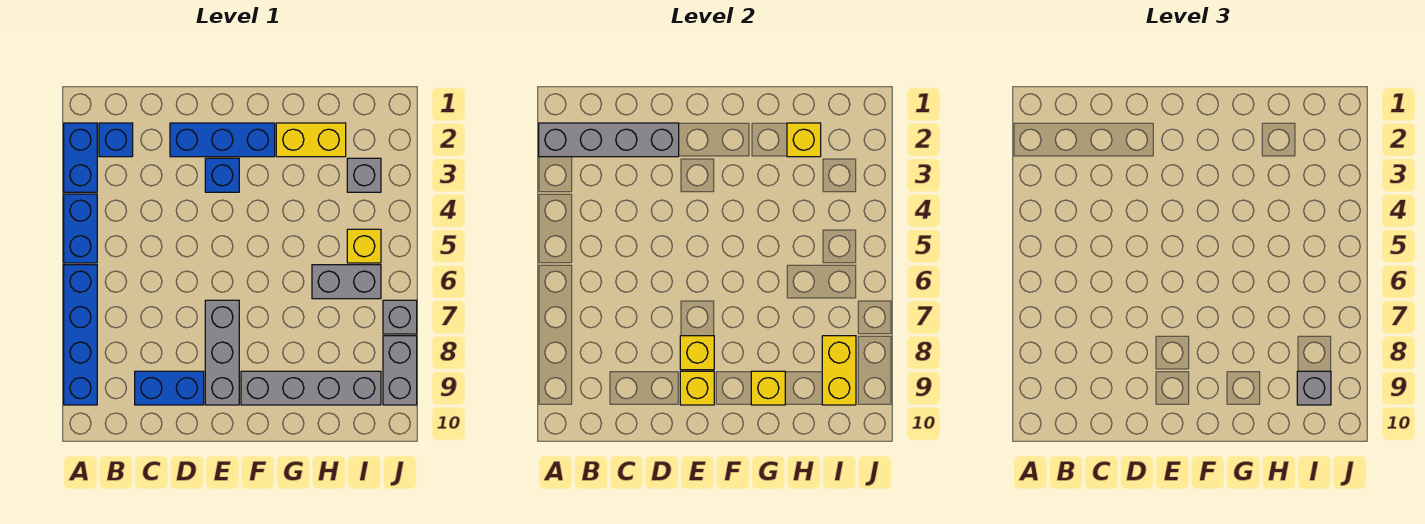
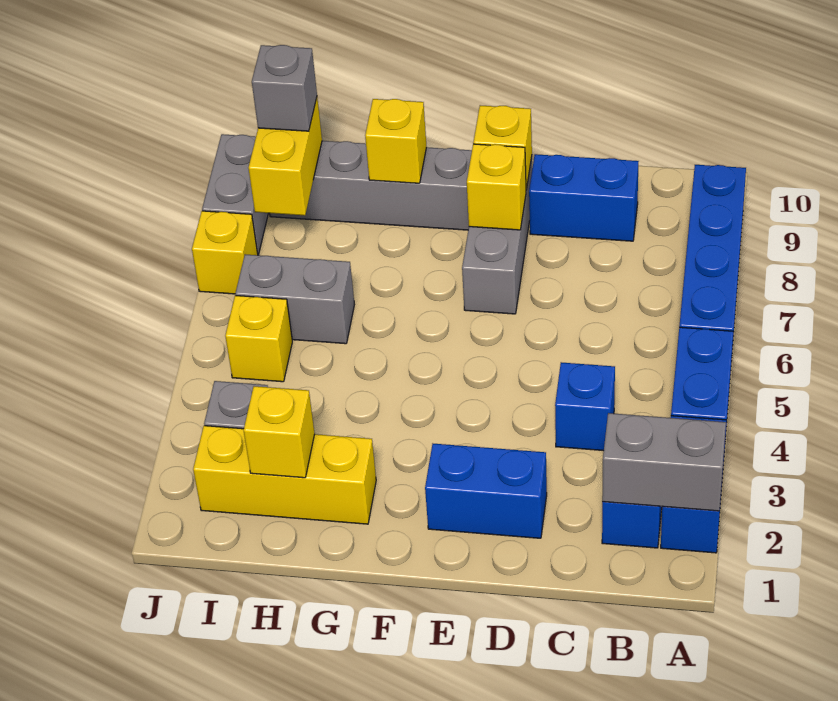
grey 1x4 brick [539,123,679,157] -> grey 1x2 brick [602,413,726,511]
blue 1x3 brick [170,123,275,157] -> blue 1x2 brick [425,444,547,538]
blue 1x1 brick [205,158,239,192] -> blue 1x1 brick moved to [555,362,615,451]
yellow 1x2 brick [276,123,346,157] -> yellow 1x3 brick [193,426,376,524]
grey 1x1 brick [383,300,417,334] -> yellow 1x1 brick [192,211,258,294]

